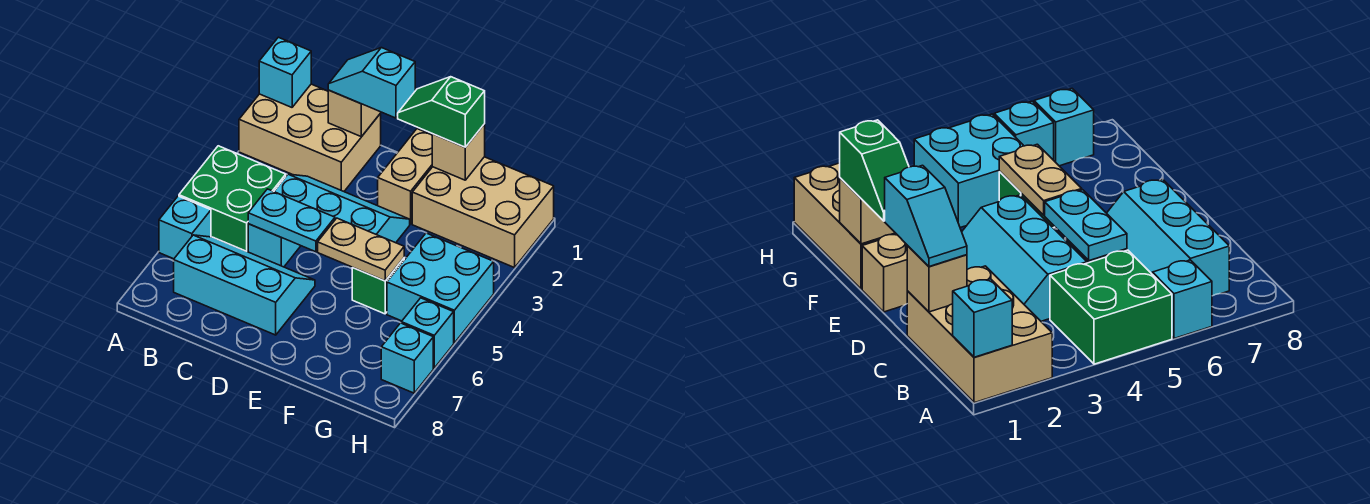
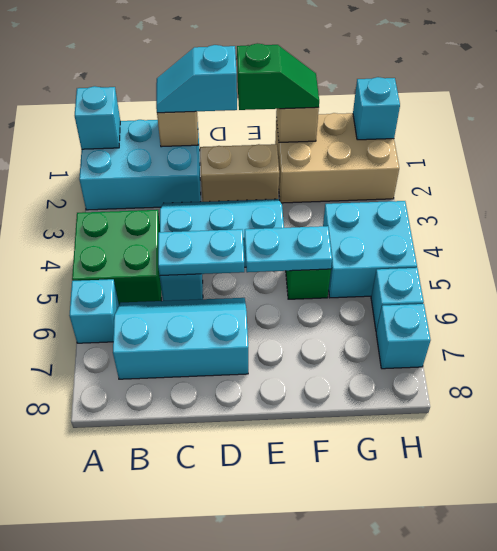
tan 2x3 brick [239,84,381,191] -> cyan 2x3 brick [79,120,201,210]
tan 1x2 brick [378,129,432,224] -> tan 1x2 brick turned to [200,144,279,202]
green 1x2 slope [398,77,485,147] -> green 1x2 slope turned to [237,43,319,110]
tan 1x2 plate [318,218,404,281] -> cyan 1x2 plate [245,226,332,272]
none -> cyan 1x1 brick [353,77,400,140]

